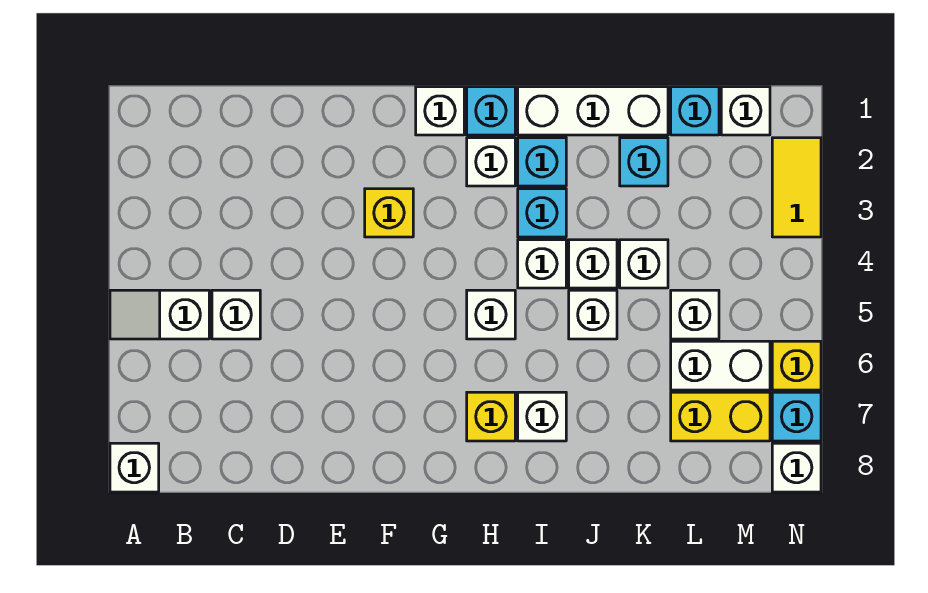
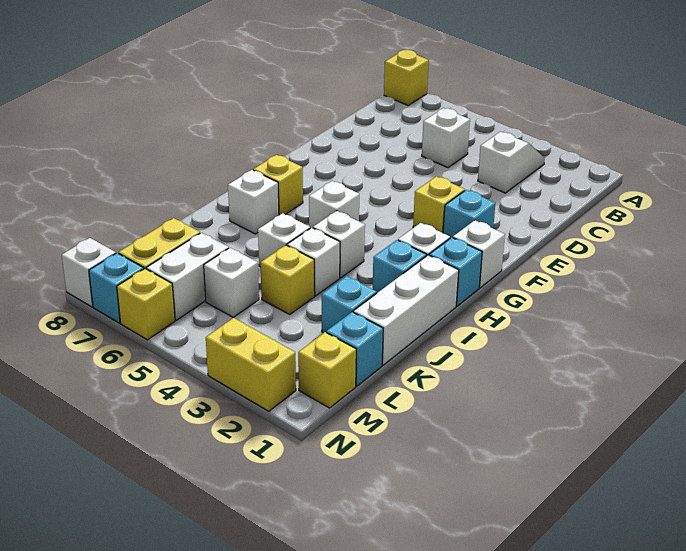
white 1x2 slope [110,290,209,339] -> white 1x2 slope moved to [478,132,545,193]
white 1x1 brick [110,443,159,492] -> yellow 1x1 brick [384,50,429,105]
cyan 1x1 brick [518,189,566,237] -> cyan 1x1 brick moved to [443,190,495,238]
white 1x1 brick [620,240,668,288] -> yellow 1x1 brick [261,245,315,314]
white 1x1 brick [721,87,770,135] -> yellow 1x1 brick [298,332,356,408]
yellow 1x2 tile [772,138,821,237] -> yellow 1x2 brick [206,318,296,411]

